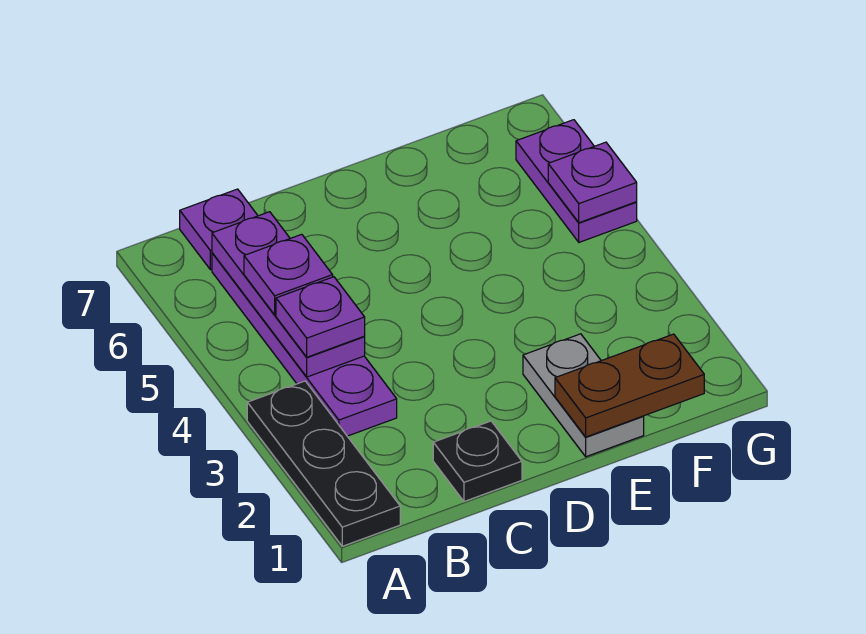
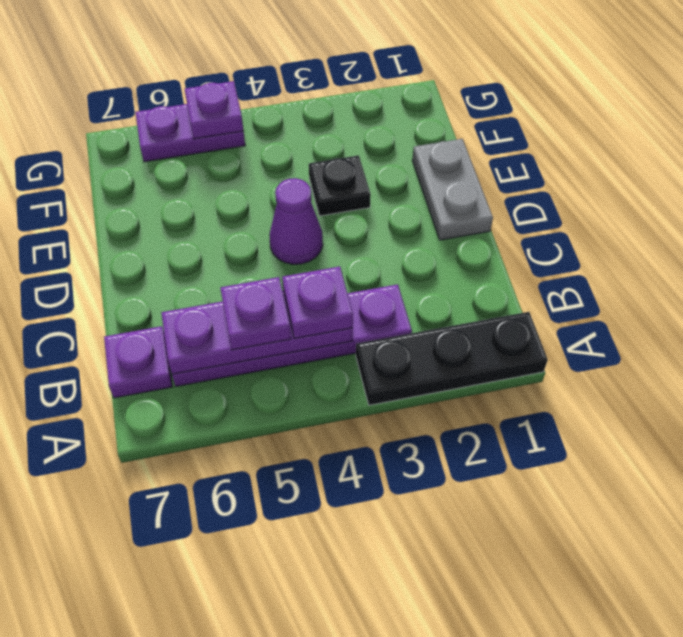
black 1x1 plate [433,421,522,502] -> black 1x1 plate moved to [309,155,371,216]
none -> purple 1x1 cone [270,178,323,264]
grey 1x2 plate [523,334,644,457] -> grey 1x2 plate turned to [412,139,493,240]
brown 1x2 plate [555,334,704,437] -> none

